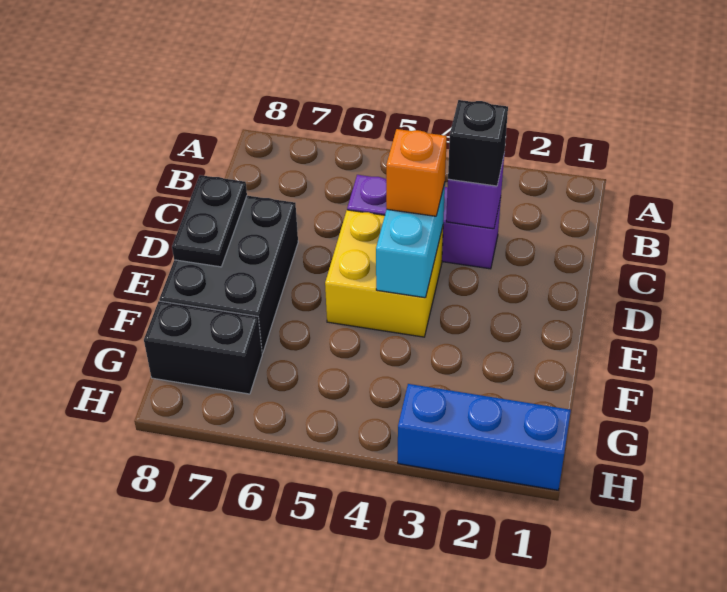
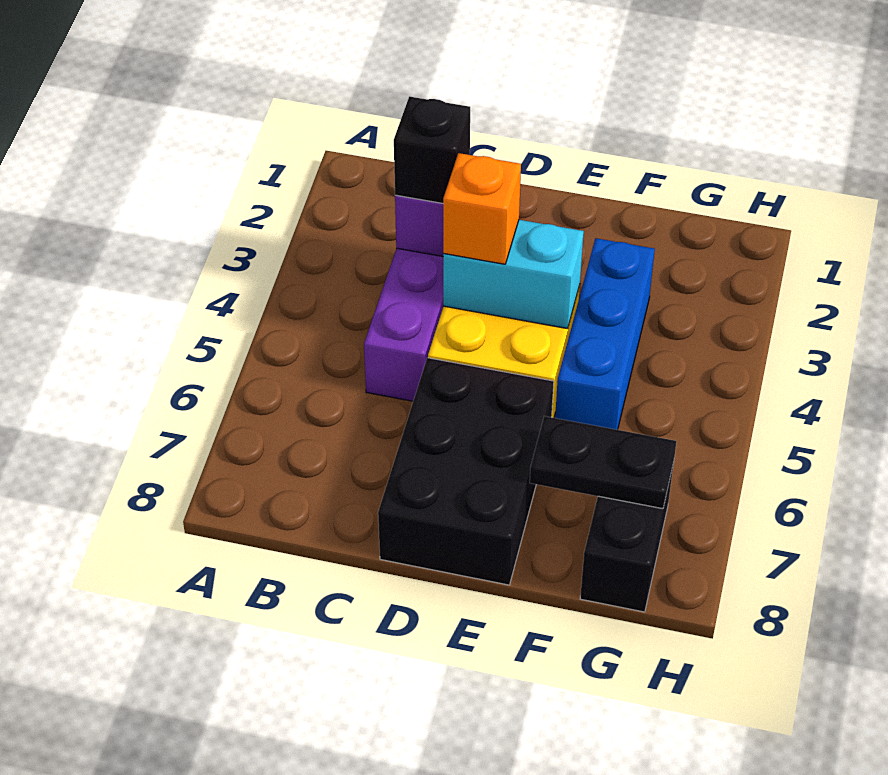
black 2x3 brick [159,196,298,353] -> black 2x3 brick turned to [378,358,554,585]
black 1x2 plate [172,175,247,267] -> black 1x2 plate moved to [530,416,676,509]
blue 1x3 brick [398,384,571,490] -> blue 1x3 brick moved to [555,238,655,430]

